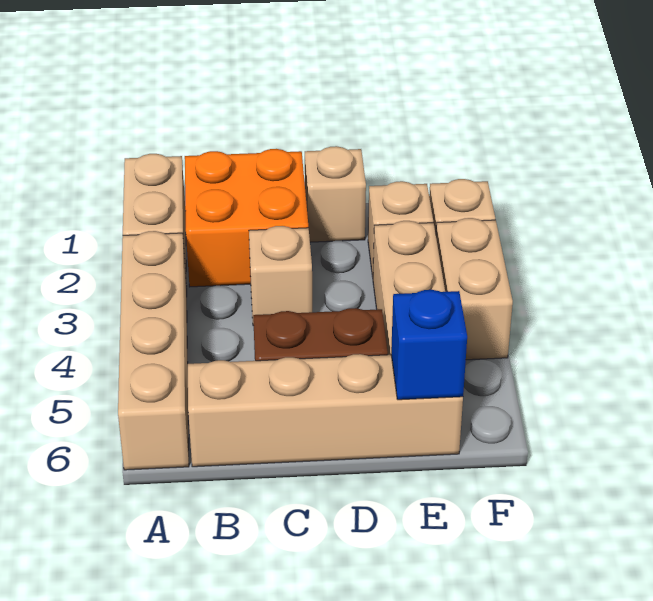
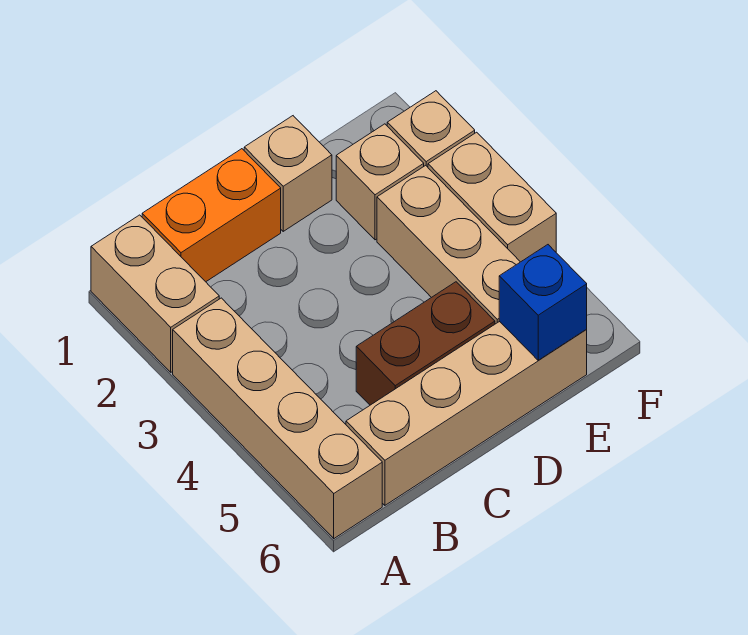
orange 2x2 brick [185,149,308,287] -> orange 1x2 brick [142,149,281,282]
tan 1x1 brick [249,226,312,326] -> none

